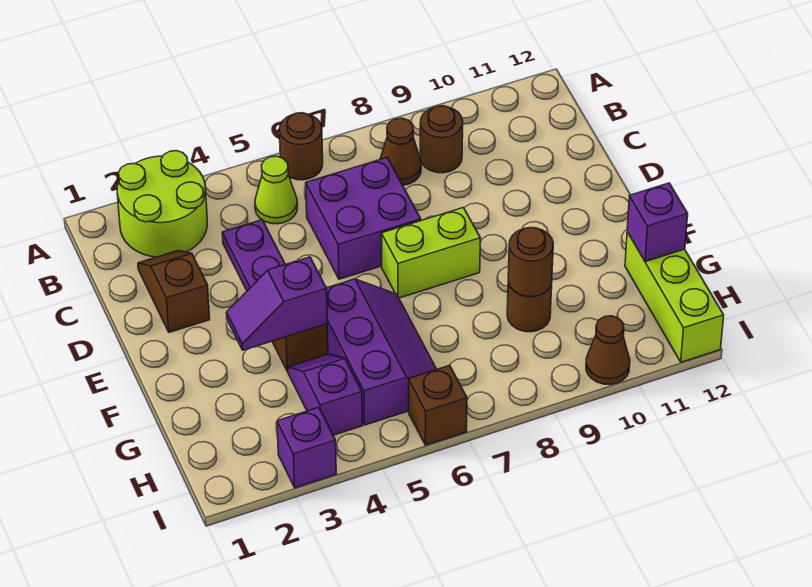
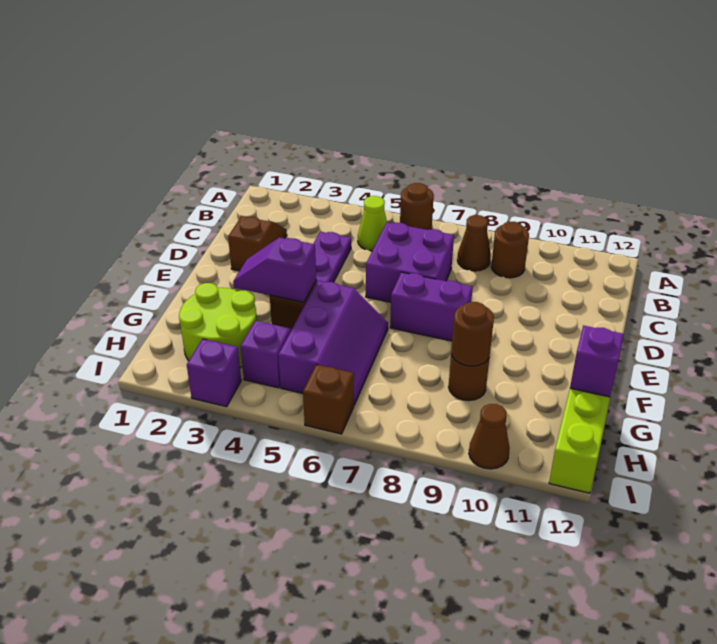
lime 2x2 round brick [117,151,207,257] -> lime 2x2 round brick moved to [179,283,257,368]
lime 1x2 brick [382,208,480,298] -> purple 1x2 brick [390,272,473,341]

